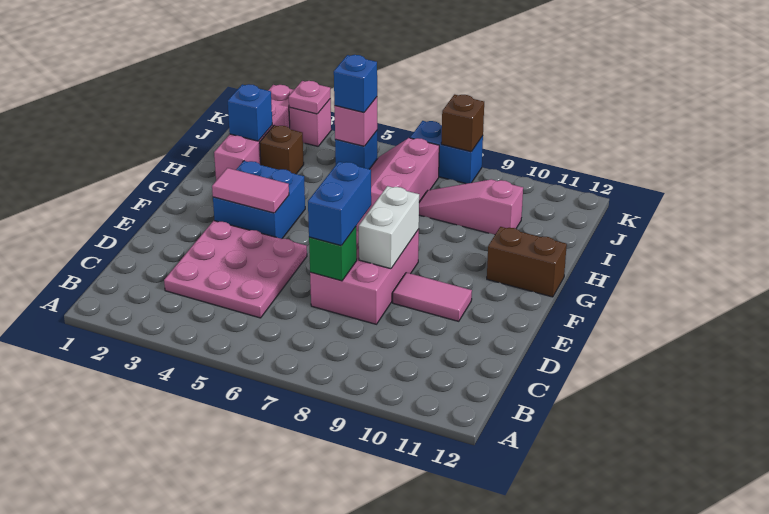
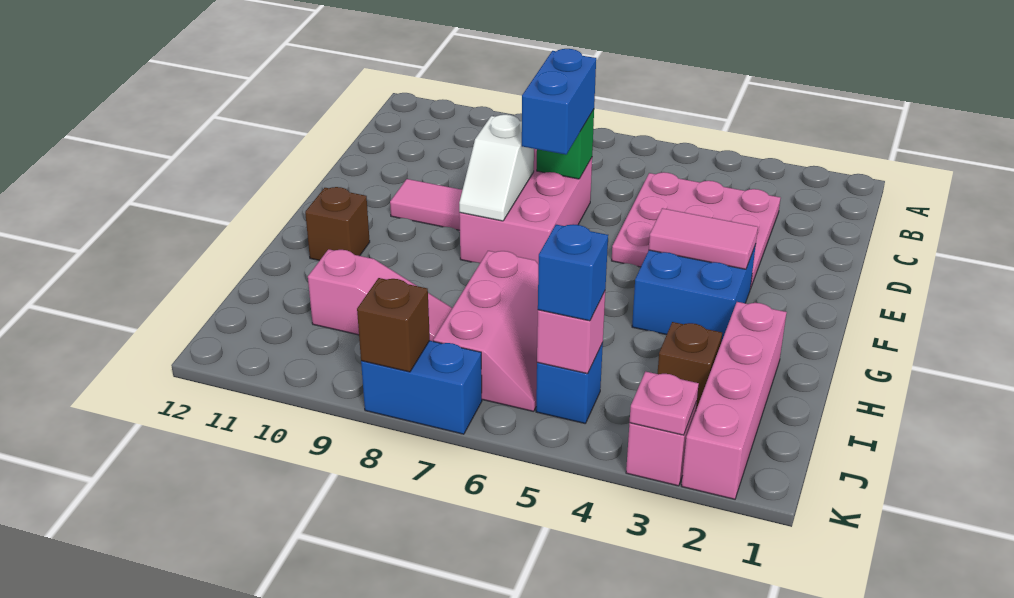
white 1x2 brick [359,186,419,269] -> white 1x2 slope [459,115,534,221]
brown 1x2 brick [487,227,567,297] -> brown 1x1 brick [305,187,370,261]
blue 1x1 brick [228,84,272,141] -> none

